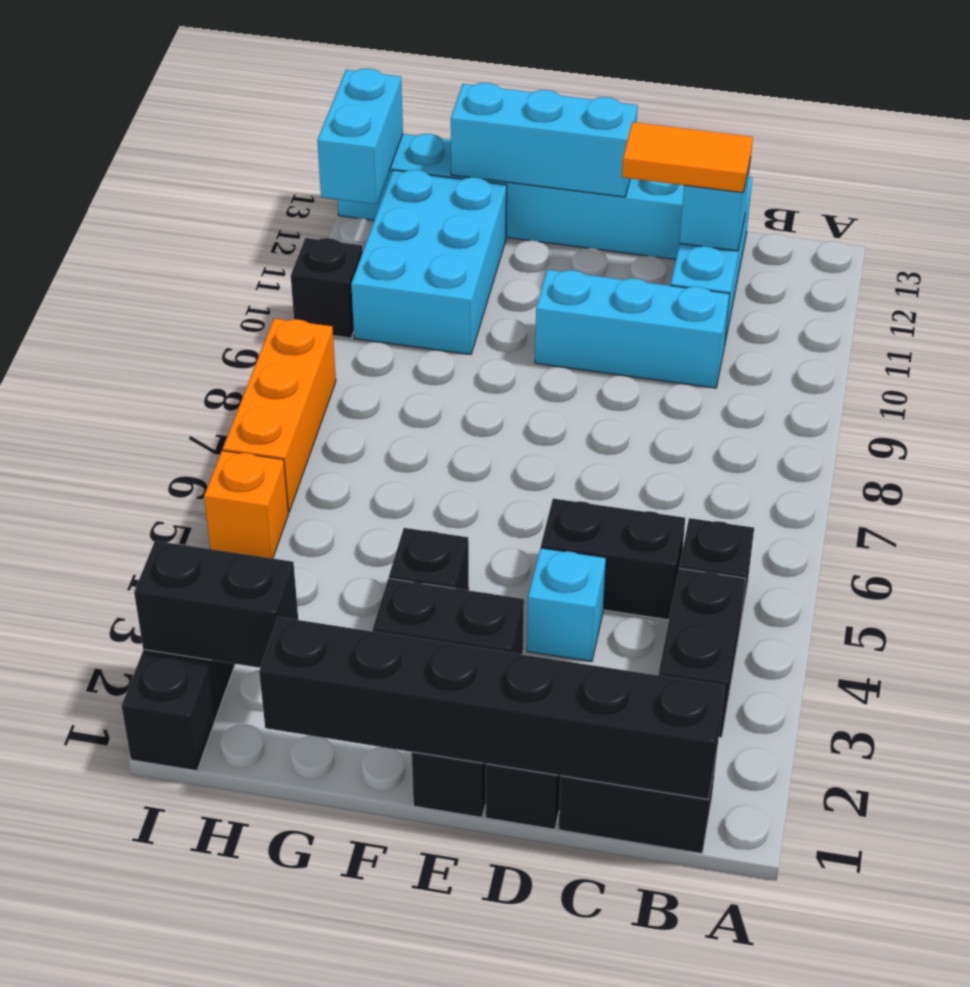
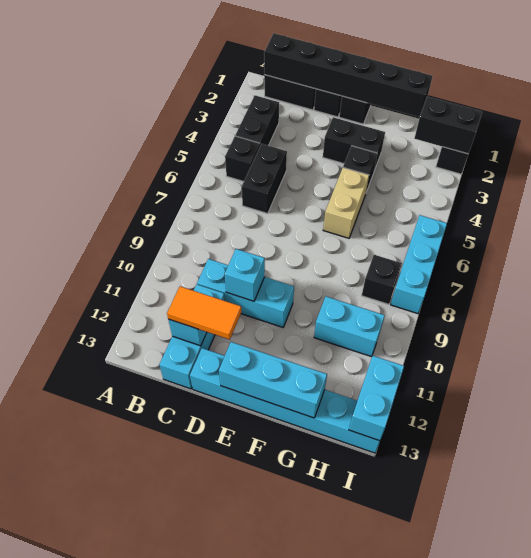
black 1x2 brick [541,499,685,620] -> black 1x2 brick turned to [242,144,287,213]
cyan 1x1 brick [527,548,606,662] -> cyan 1x1 brick moved to [225,249,265,301]
none -> tan 1x2 brick [323,168,369,238]
cyan 2x3 brick [351,170,507,355] -> cyan 1x2 brick [314,297,385,357]
orange 1x1 brick [204,451,288,558] -> none
orange 1x3 brick [223,318,336,512] -> cyan 1x3 brick [391,215,447,314]
black 1x1 brick [291,238,363,338] -> black 1x1 brick moved to [362,255,402,304]

